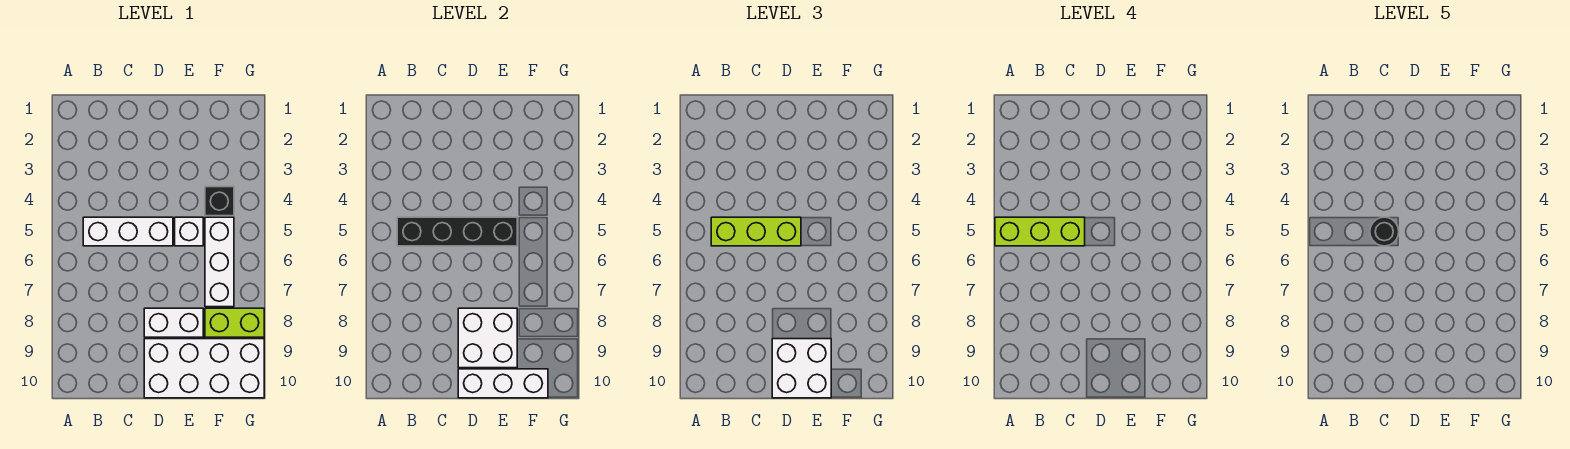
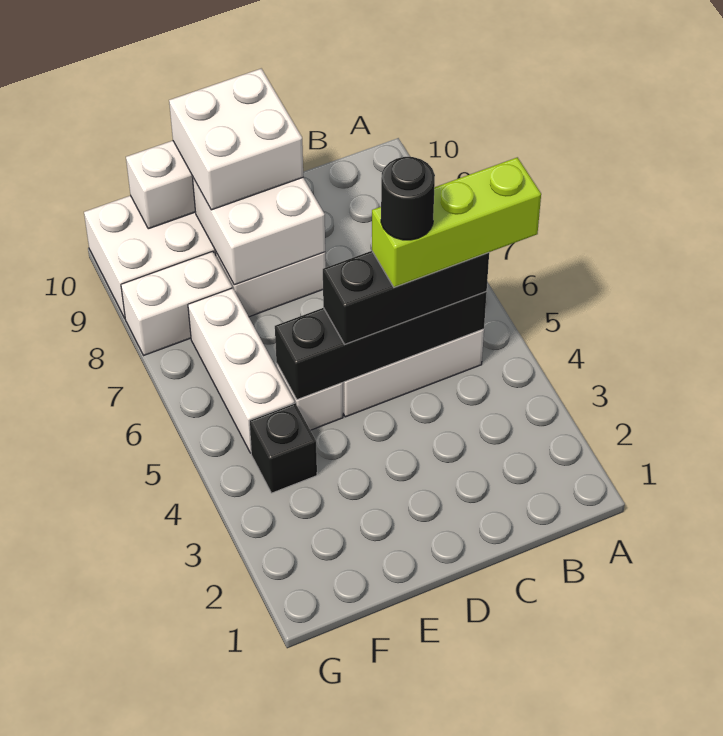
lime 1x3 brick [711,217,801,246] -> black 1x3 brick [323,251,489,344]
lime 1x2 brick [205,308,264,337] -> white 1x2 brick [121,251,232,355]

